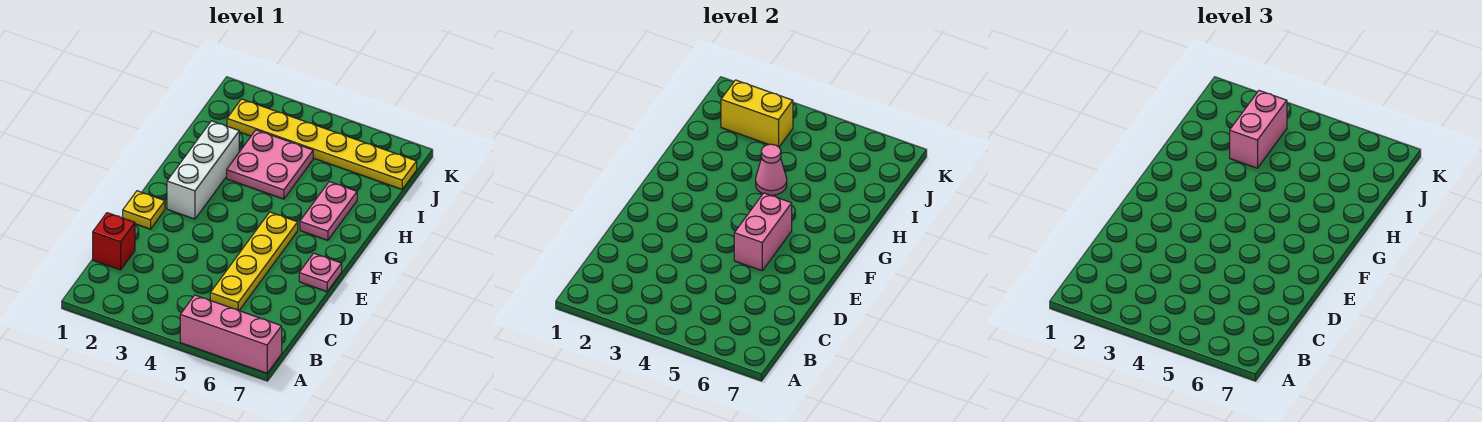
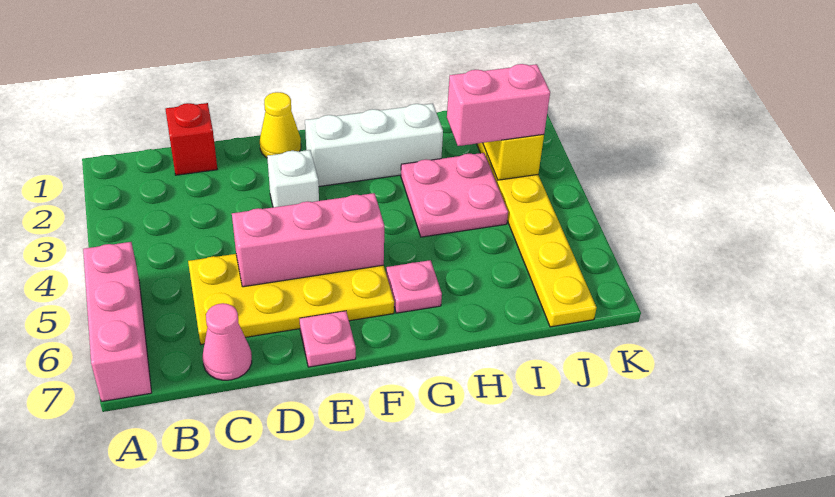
yellow 1x4 plate [210,212,298,310] -> yellow 2x4 plate [188,254,394,344]
yellow 1x1 plate [123,191,165,229] -> yellow 1x1 cone [260,92,301,158]
none -> white 1x1 brick [267,150,319,207]
pink 1x2 brick [734,193,792,271] -> pink 1x3 brick [232,193,384,287]
pink 1x2 plate [300,182,357,240] -> pink 1x1 plate [386,260,442,313]
pink 1x1 cone [756,144,787,195] -> pink 1x1 cone moved to [203,303,252,380]

